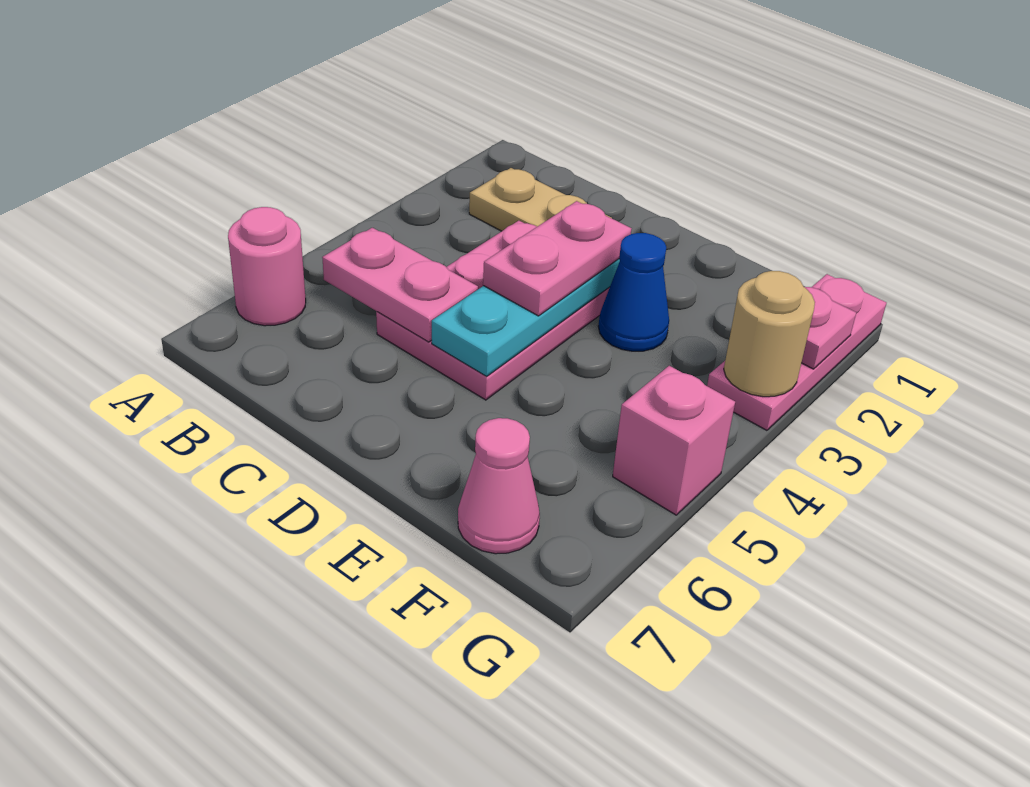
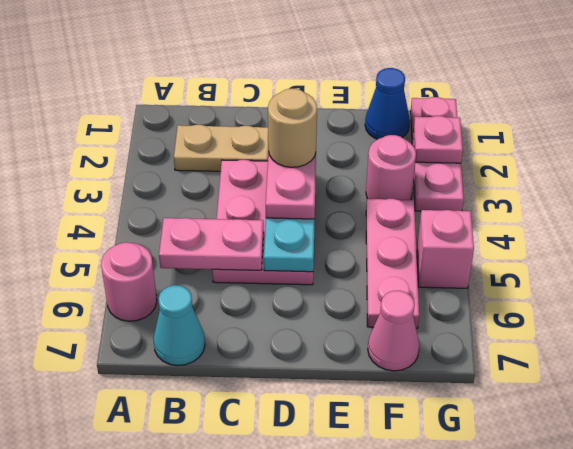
none -> cyan 1x1 cone [154,285,205,366]
blue 1x1 cone [598,233,669,351] -> blue 1x1 cone moved to [365,68,410,139]
none -> pink 1x1 round brick [366,135,416,200]
none -> pink 1x3 plate [366,199,419,328]
tan 1x1 round brick [724,271,815,397] -> tan 1x1 round brick moved to [268,89,317,167]

